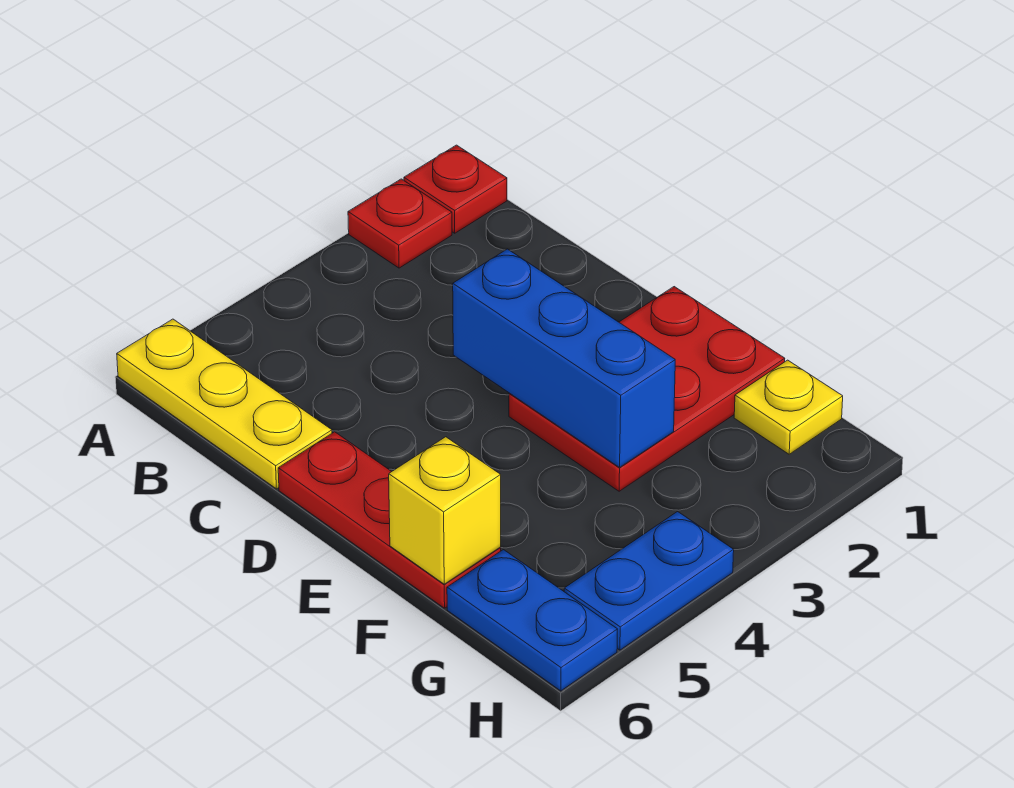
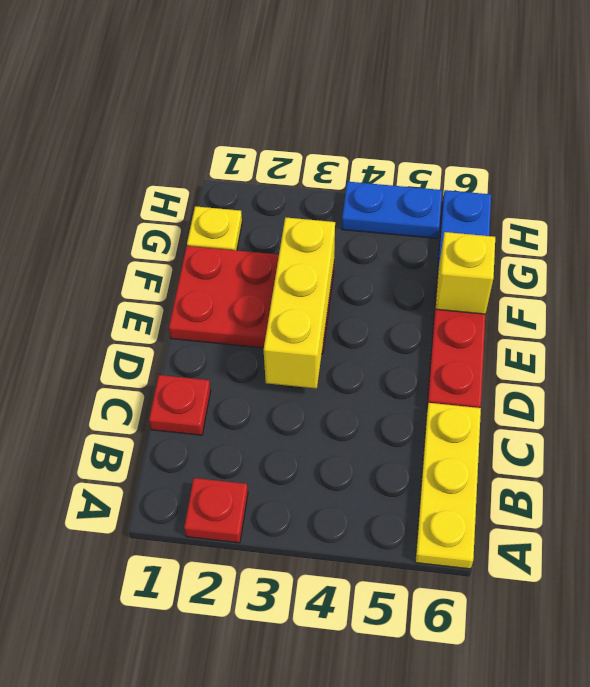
red 1x1 plate [404,145,507,233] -> red 1x1 plate moved to [149,375,211,435]
blue 1x3 brick [453,249,675,467] -> yellow 1x3 brick [264,217,335,389]

